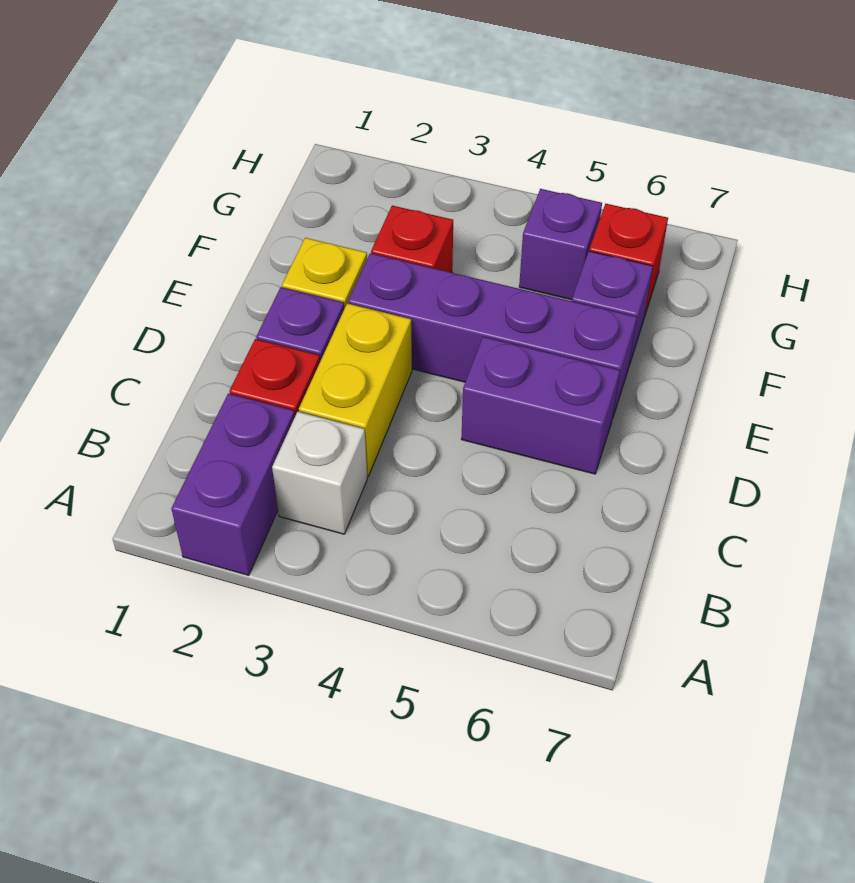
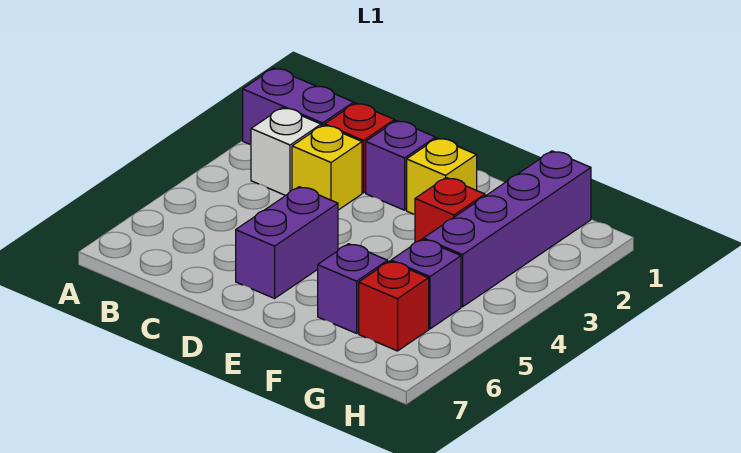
yellow 1x2 brick [299,303,412,476] -> yellow 1x1 brick [292,125,362,210]
purple 1x4 brick [348,253,637,419] -> purple 1x4 brick moved to [424,151,591,307]

